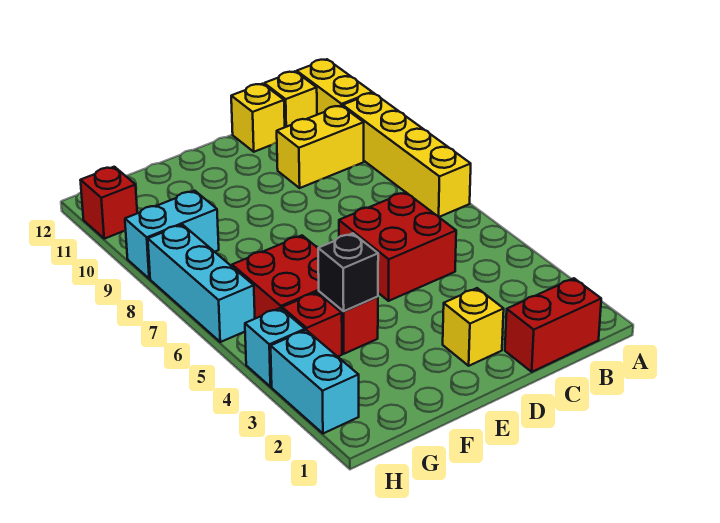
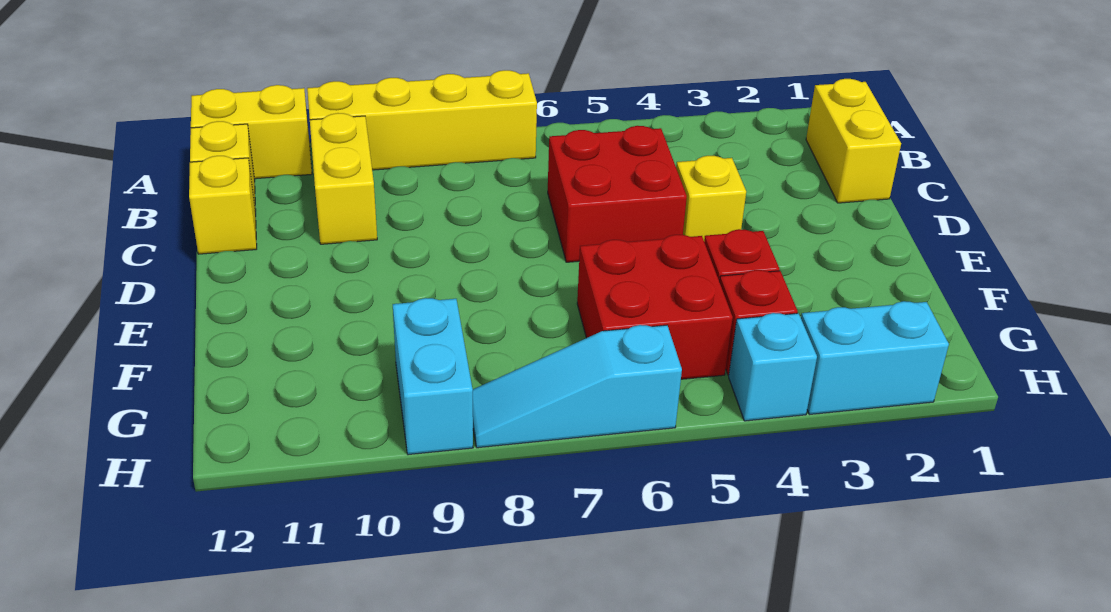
red 1x2 brick [505,278,601,372] -> yellow 1x2 brick [806,79,901,203]
yellow 1x1 brick [443,288,504,366] -> yellow 1x1 brick moved to [676,156,746,240]
black 1x1 brick [318,233,378,311] -> none
cyan 1x3 brick [148,225,255,342] -> cyan 1x3 slope [473,325,682,448]
red 1x1 brick [80,167,137,239] -> none

